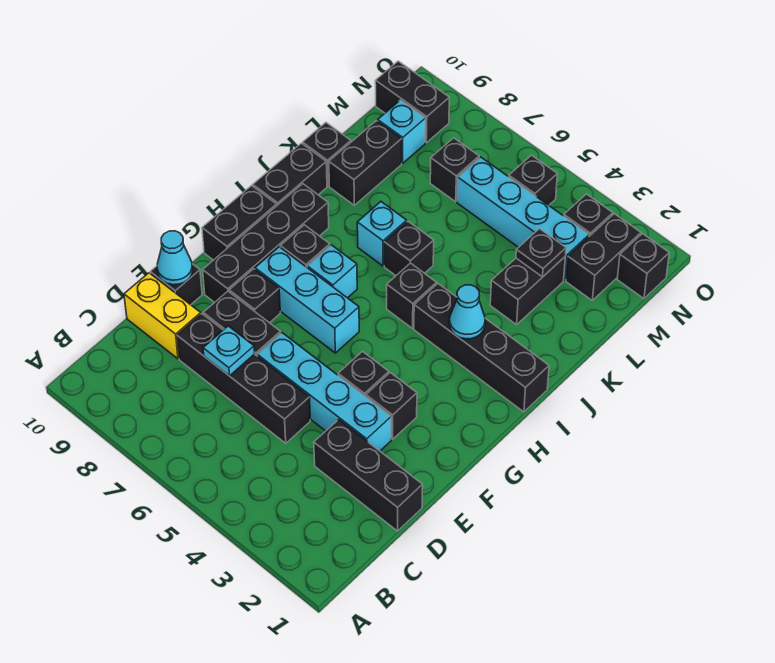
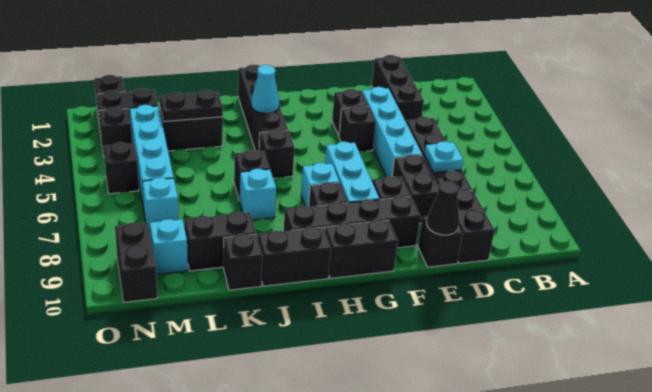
yellow 1x2 brick [124,273,201,359] -> black 1x2 brick [457,190,495,264]
cyan 1x1 cone [157,231,193,285] -> black 1x1 cone [427,181,459,235]
black 1x1 plate [516,229,566,277] -> black 1x2 plate [160,90,223,122]
black 1x1 brick [430,138,479,202] -> cyan 1x1 brick [142,178,178,230]

